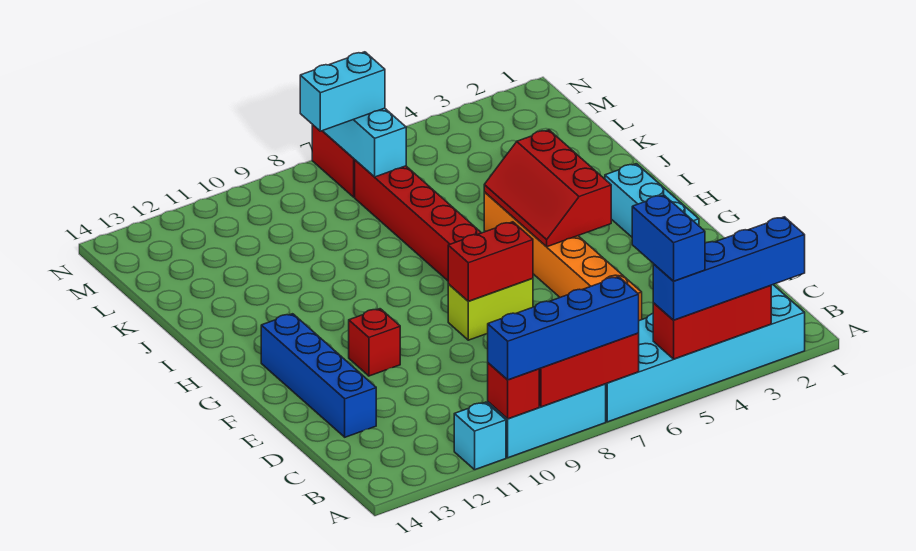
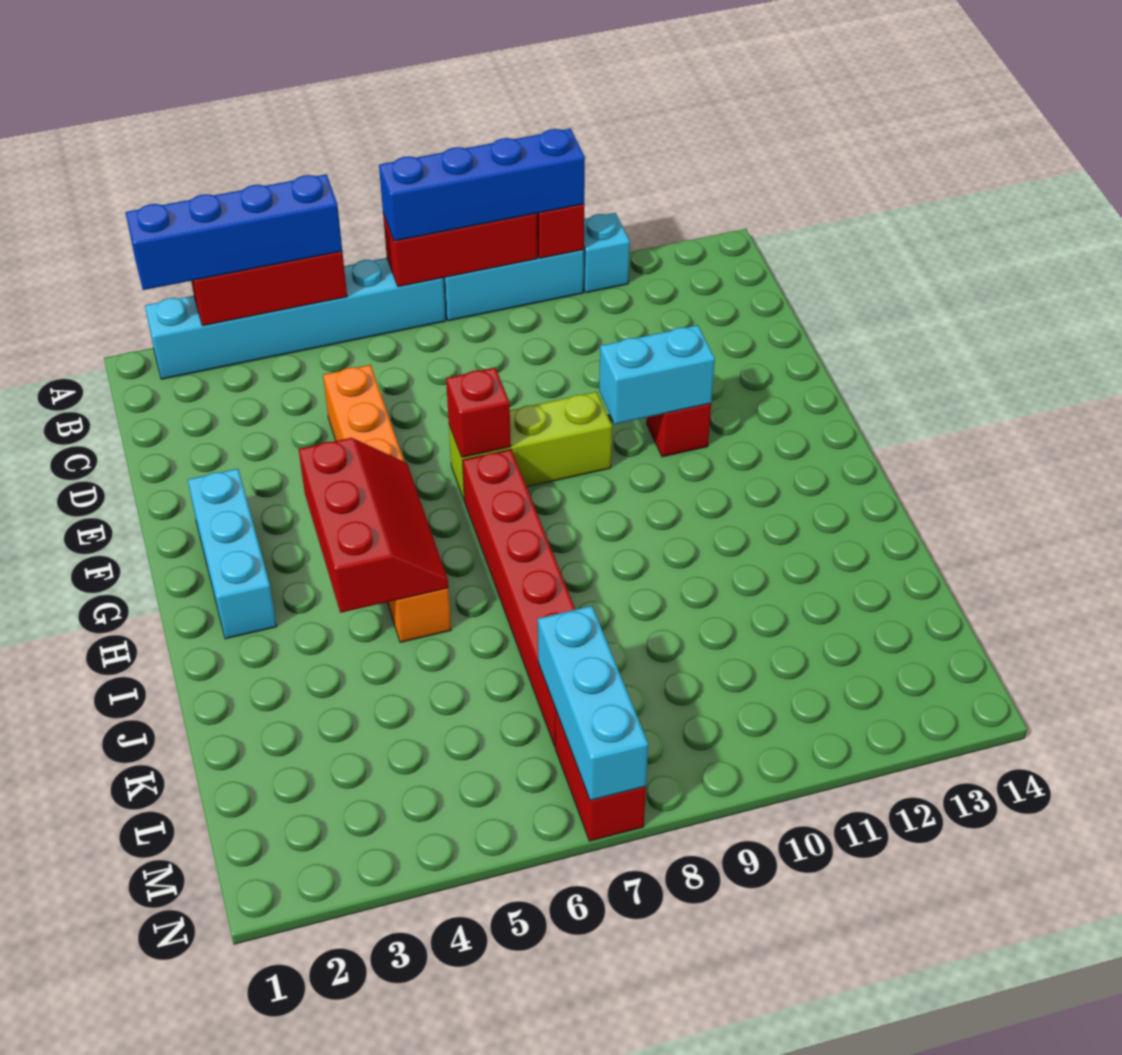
cyan 2x6 brick [606,285,805,422] -> cyan 1x6 brick [145,258,446,379]
blue 1x2 brick [632,195,705,281] -> none
blue 1x4 brick [261,314,376,437] -> none
lime 1x2 brick [448,278,533,340] -> lime 1x3 brick [449,392,612,501]
red 1x2 brick [448,222,533,301] -> red 1x1 brick [446,368,511,457]
cyan 1x2 brick [300,52,385,131] -> cyan 1x2 brick moved to [599,325,715,424]

